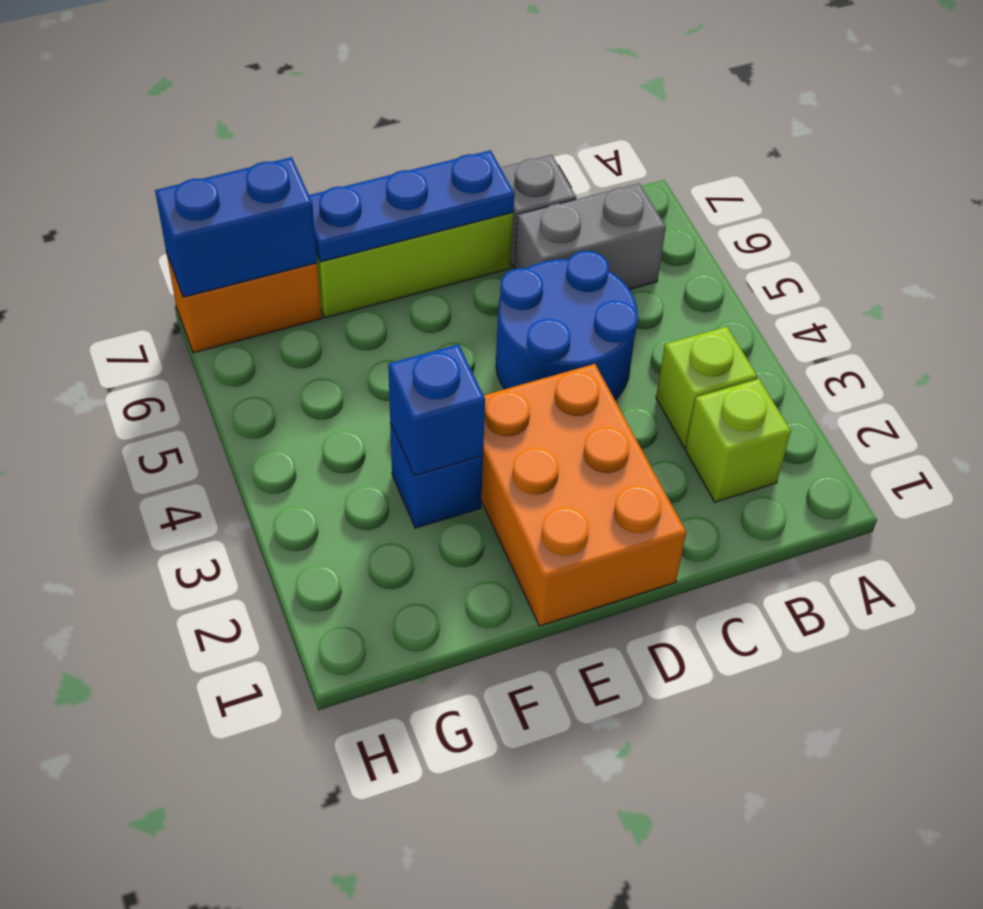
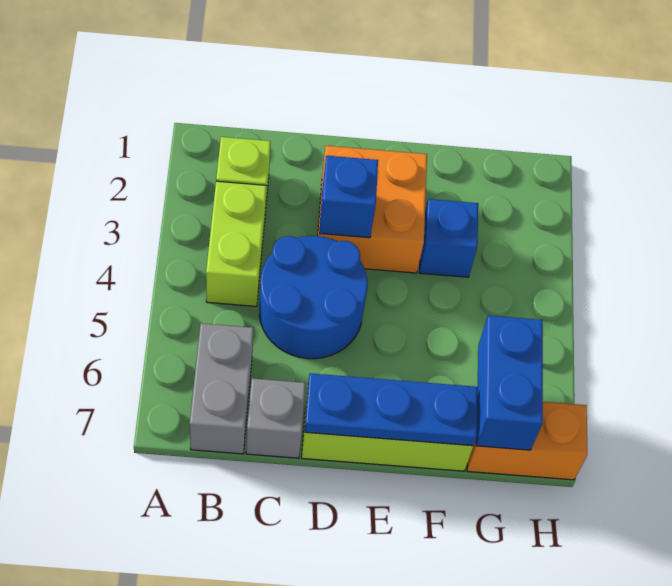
lime 1x1 brick [656,327,757,447] -> lime 1x2 brick [206,181,267,306]
grey 1x2 brick [515,183,666,289] -> grey 1x2 brick turned to [190,323,254,454]
orange 2x3 brick [481,364,686,626] -> orange 2x2 brick [318,146,427,273]
blue 1x1 brick [388,344,485,476] -> blue 1x1 brick moved to [319,156,378,238]
blue 1x2 brick [155,157,317,297] -> blue 1x2 brick turned to [476,315,543,450]

